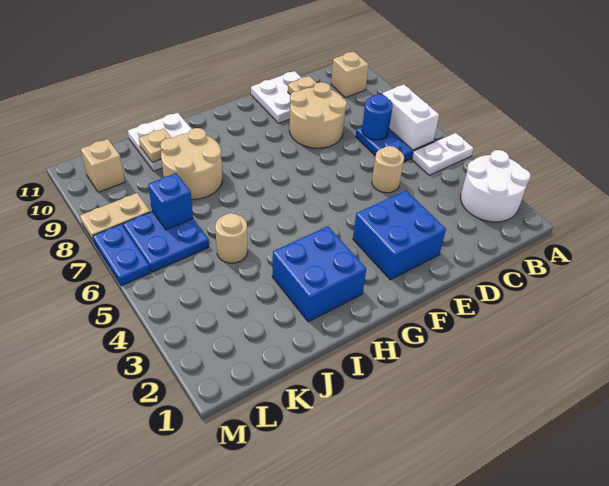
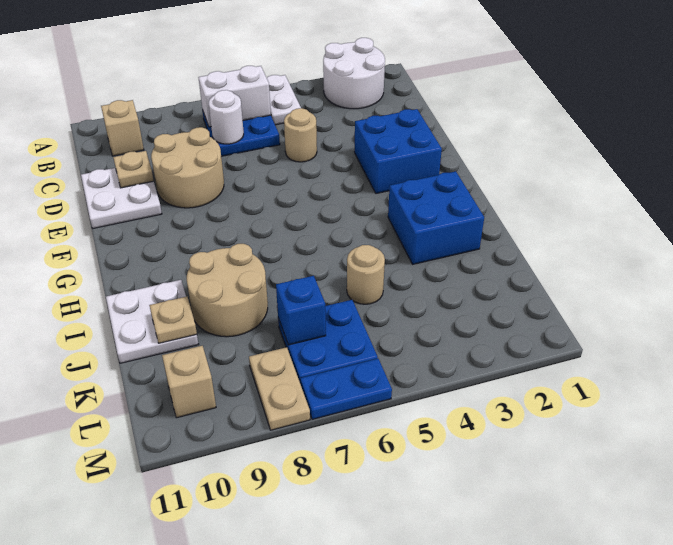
blue 1x1 round brick [362,94,393,140] -> white 1x1 round brick [209,90,244,144]

